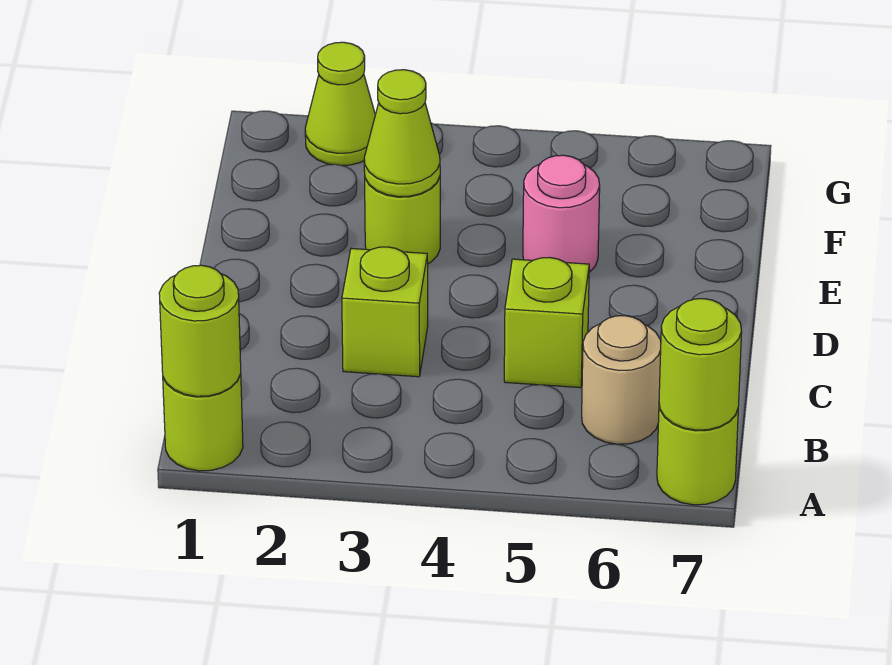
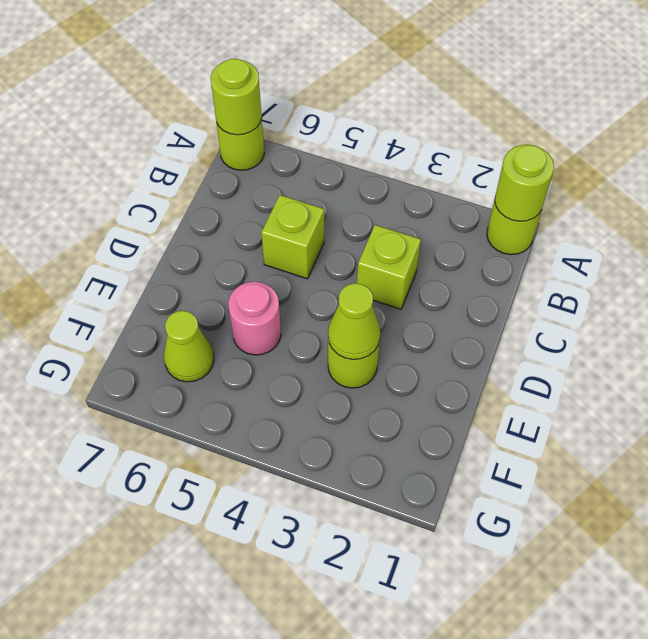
tan 1x1 round brick [582,316,661,444] -> none
lime 1x1 cone [305,42,375,165] -> lime 1x1 cone moved to [164,311,214,382]

